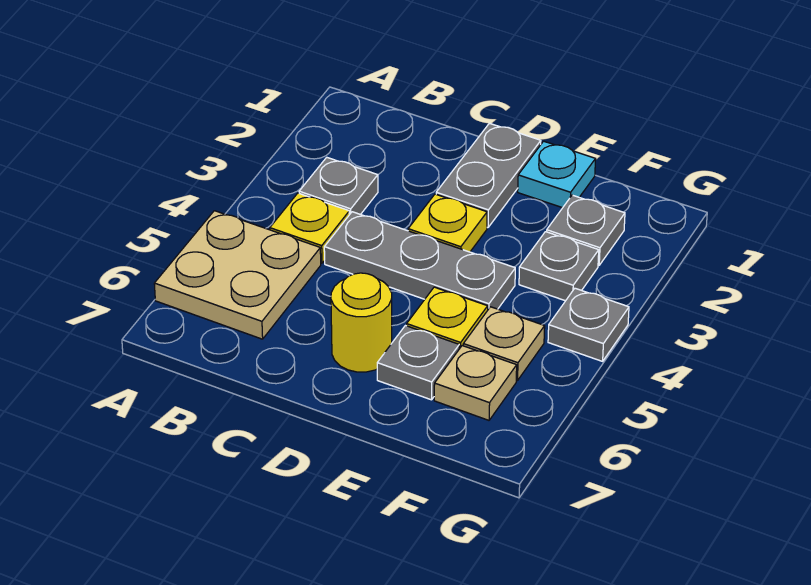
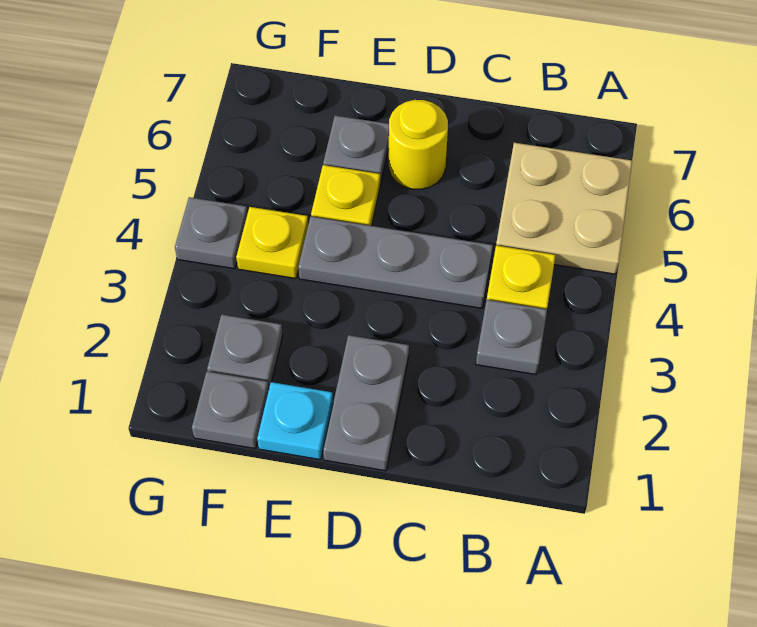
yellow 1x1 plate [408,194,487,252] -> yellow 1x1 plate moved to [236,207,308,279]
grey 1x1 plate [519,232,599,301] -> grey 1x1 plate moved to [192,371,269,449]
tan 1x1 plate [463,307,545,381] -> none
tan 1x1 plate [434,346,517,420] -> none

